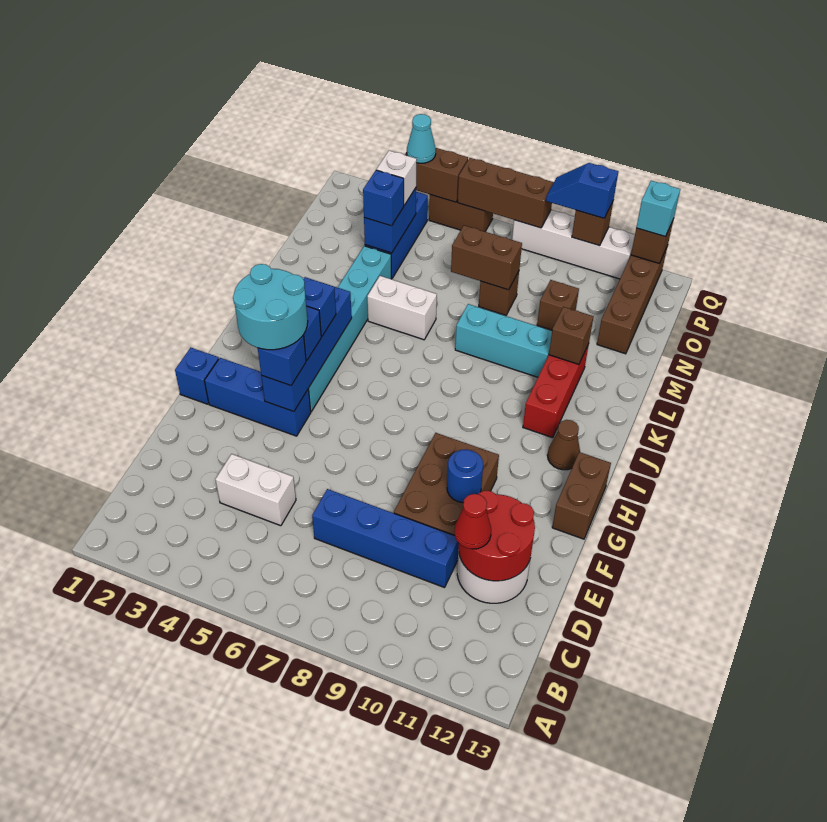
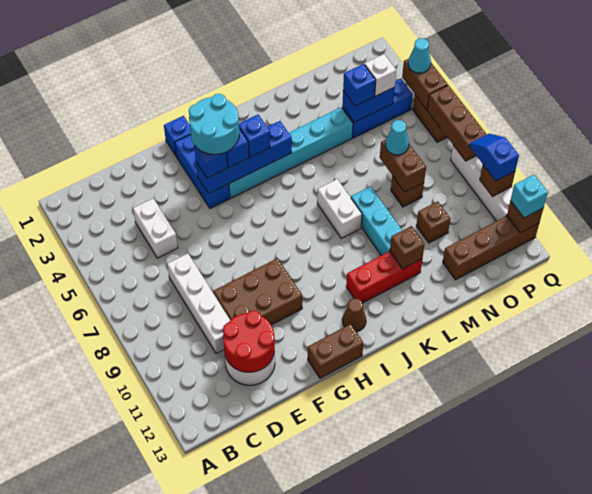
blue 1x4 brick [312,489,459,588] -> white 1x4 brick [167,254,230,353]
red 1x1 cone [454,494,491,549] -> none
blue 1x1 round brick [447,449,483,503] -> none
white 1x2 brick [367,276,437,340] -> white 1x2 brick moved to [317,179,362,238]
none -> cyan 1x1 cone [385,120,409,155]

